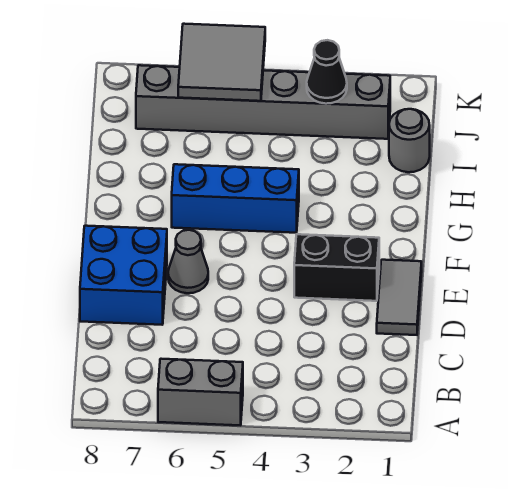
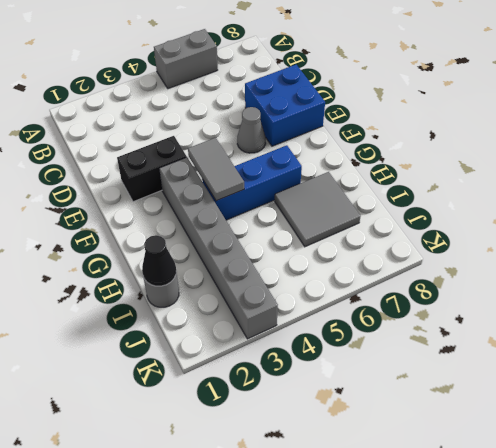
grey 1x2 tile [377,260,422,335] -> grey 1x2 tile moved to [188,138,244,201]
grey 1x6 brick [136,65,390,139] -> grey 1x6 brick turned to [159,157,278,339]
black 1x1 cone [307,40,347,104] -> black 1x1 cone moved to [142,235,176,286]
grey 2x2 tile [178,24,265,101] -> grey 2x2 tile moved to [275,172,361,247]

